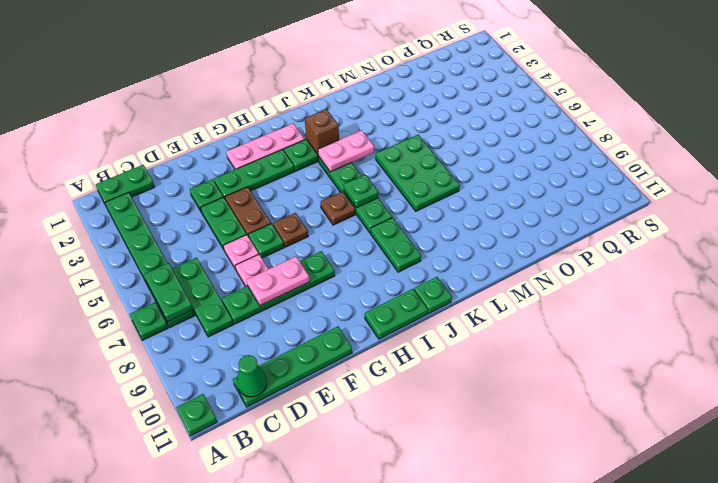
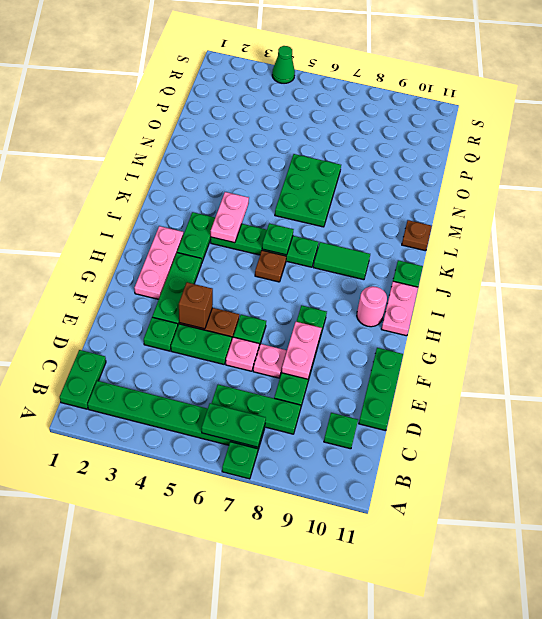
green 1x1 plate [176,394,217,436] -> green 1x1 plate moved to [324,413,358,449]
green 1x4 plate [233,326,352,407] -> green 1x3 plate [359,348,403,431]
green 1x1 cone [237,355,267,397] -> green 1x1 cone moved to [272,46,295,83]
brown 1x1 plate [273,213,308,247] -> brown 1x1 plate moved to [402,220,432,251]
none -> pink 1x1 round brick [357,286,387,327]
green 1x2 plate [365,289,428,339] -> pink 1x2 plate [381,281,418,336]
brown 1x1 brick [305,109,339,154] -> brown 1x1 brick moved to [179,282,213,329]
green 1x2 plate [371,218,421,272] -> green 1x2 tile [313,242,370,280]
green 2x3 plate [376,135,460,211] -> green 2x3 plate turned to [275,154,341,227]

